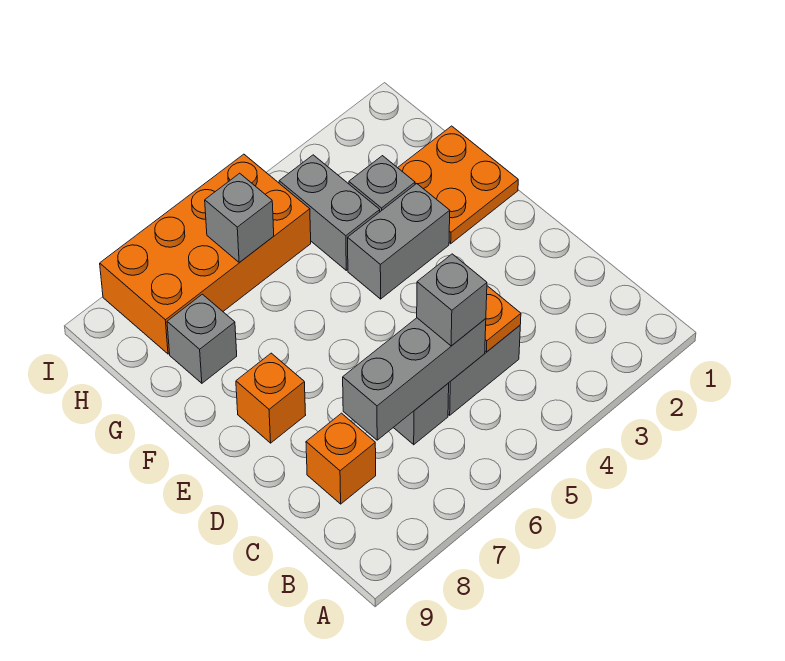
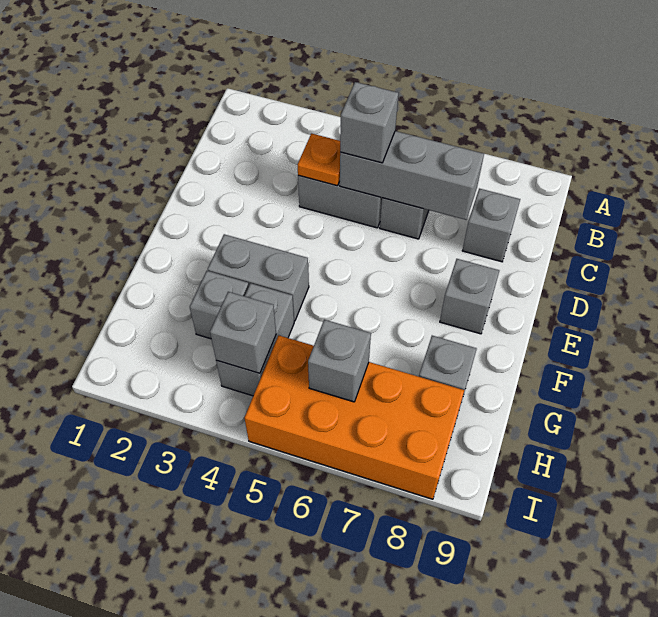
orange 1x1 brick [306,413,376,504] -> grey 1x1 brick [462,189,520,262]
orange 1x1 brick [236,353,306,443] -> grey 1x1 brick [440,259,499,334]
orange 2x2 plate [398,126,518,244] -> none
none -> grey 1x1 brick [210,292,276,373]

